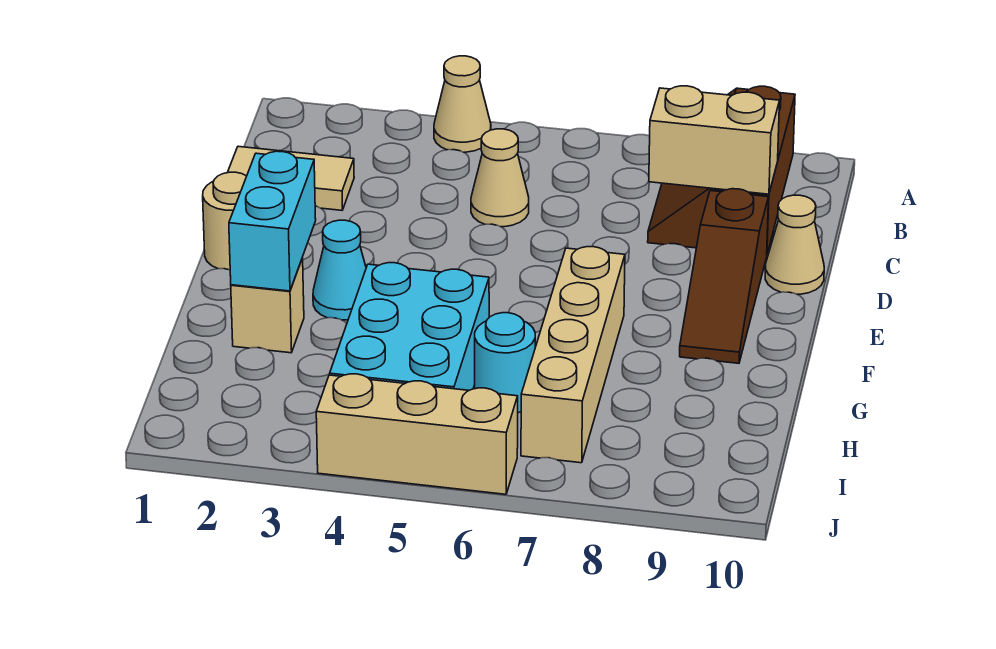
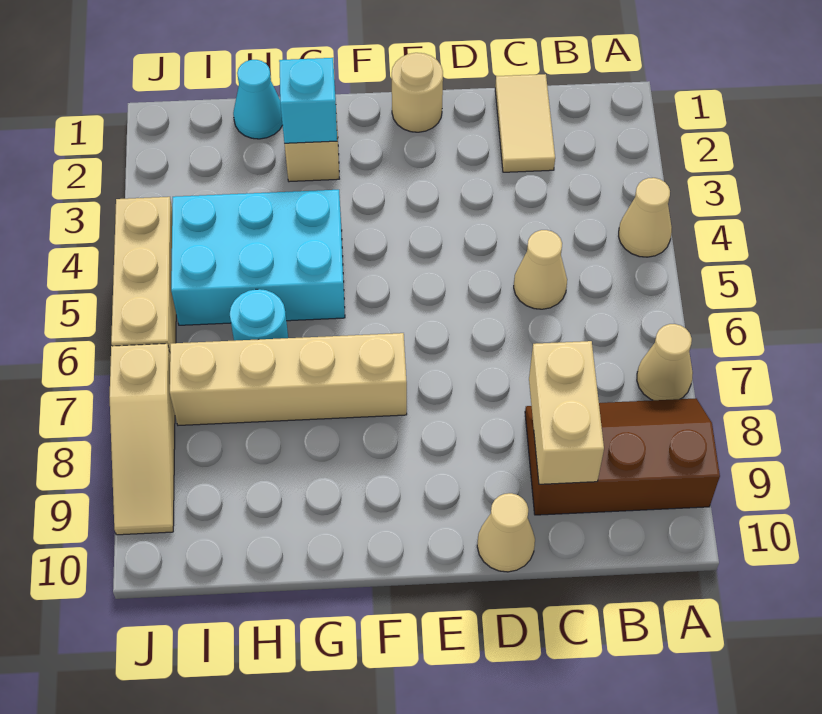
none -> tan 1x1 cone [637,324,693,400]
brown 1x3 slope [680,189,768,363] -> none
cyan 1x2 brick [229,151,316,291] -> cyan 1x1 brick [279,58,337,143]
cyan 1x1 cone [313,220,366,320] -> cyan 1x1 cone moved to [233,60,283,139]
none -> tan 1x3 slope [110,344,175,535]

